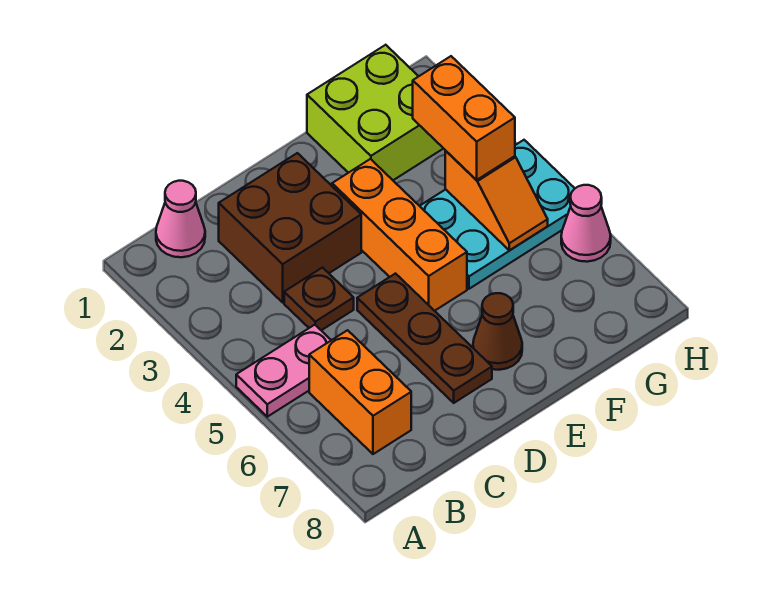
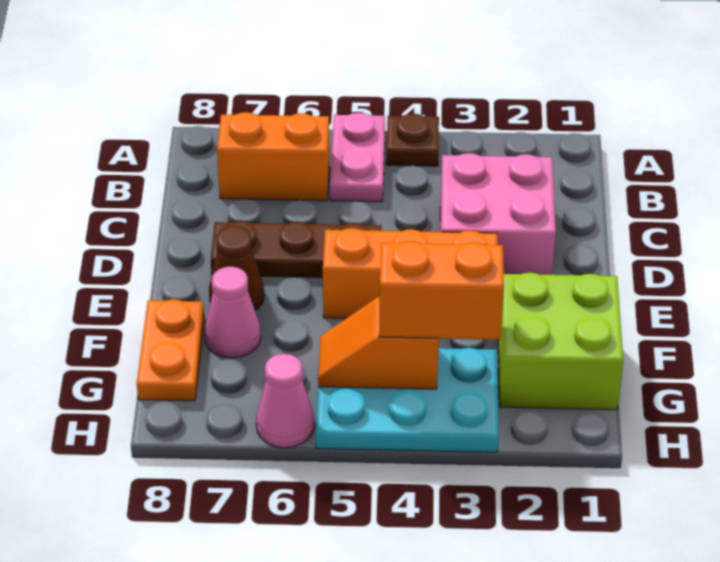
pink 1x1 cone [156,181,205,257] -> pink 1x1 cone moved to [204,267,261,358]
brown 2x2 brick [219,153,361,302] -> pink 2x2 brick [440,153,556,275]
brown 1x1 plate [284,268,354,330] -> brown 1x1 plate moved to [386,114,439,166]
cyan 2x3 plate [420,140,575,289] -> cyan 2x3 plate turned to [316,348,498,452]
none -> orange 1x2 plate [137,299,204,401]

